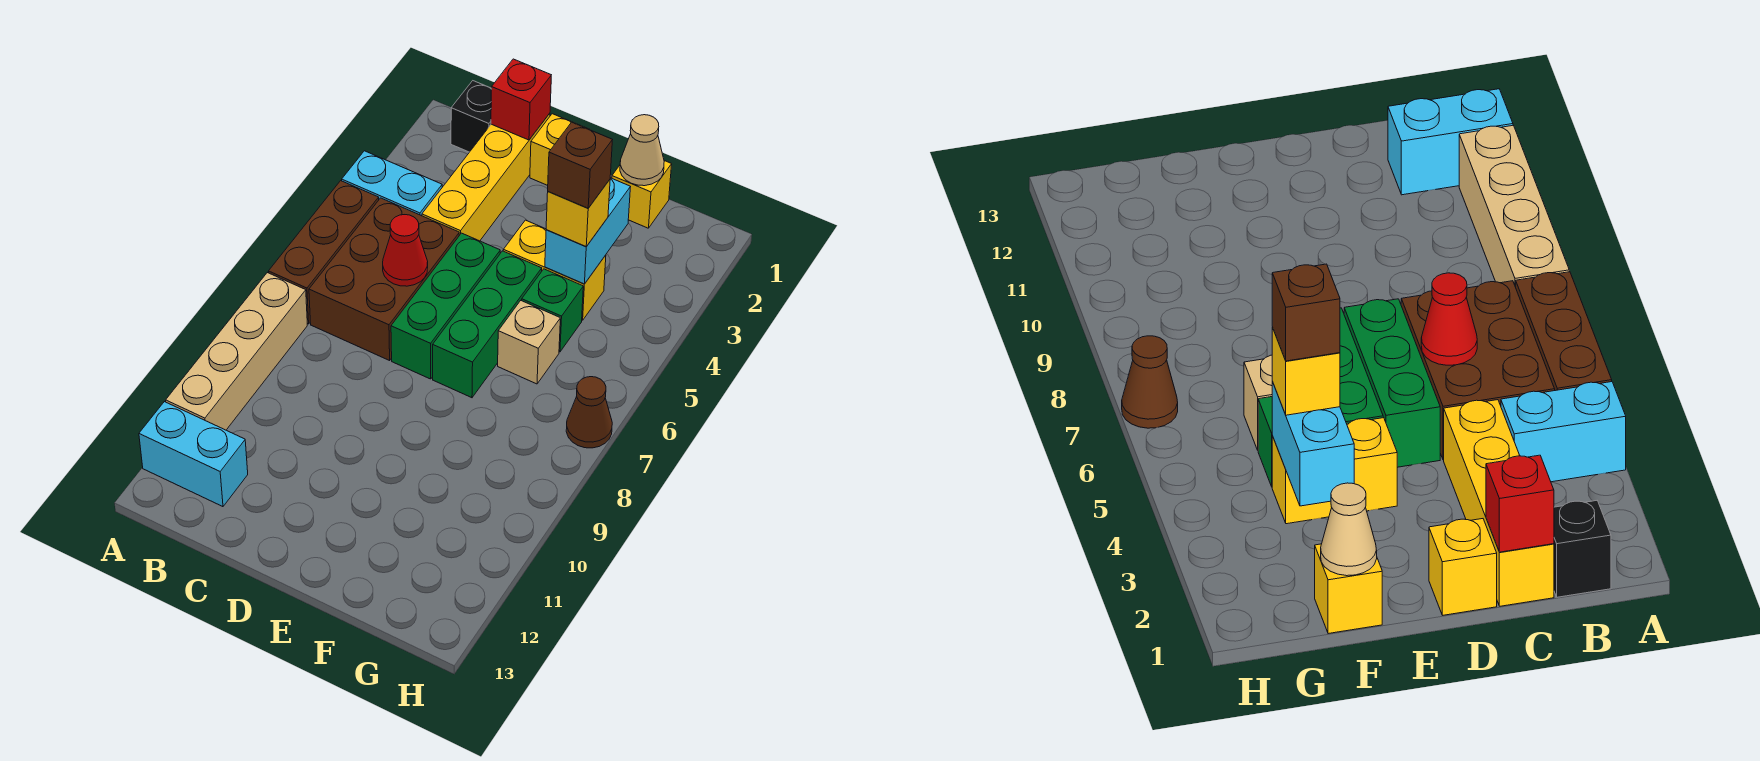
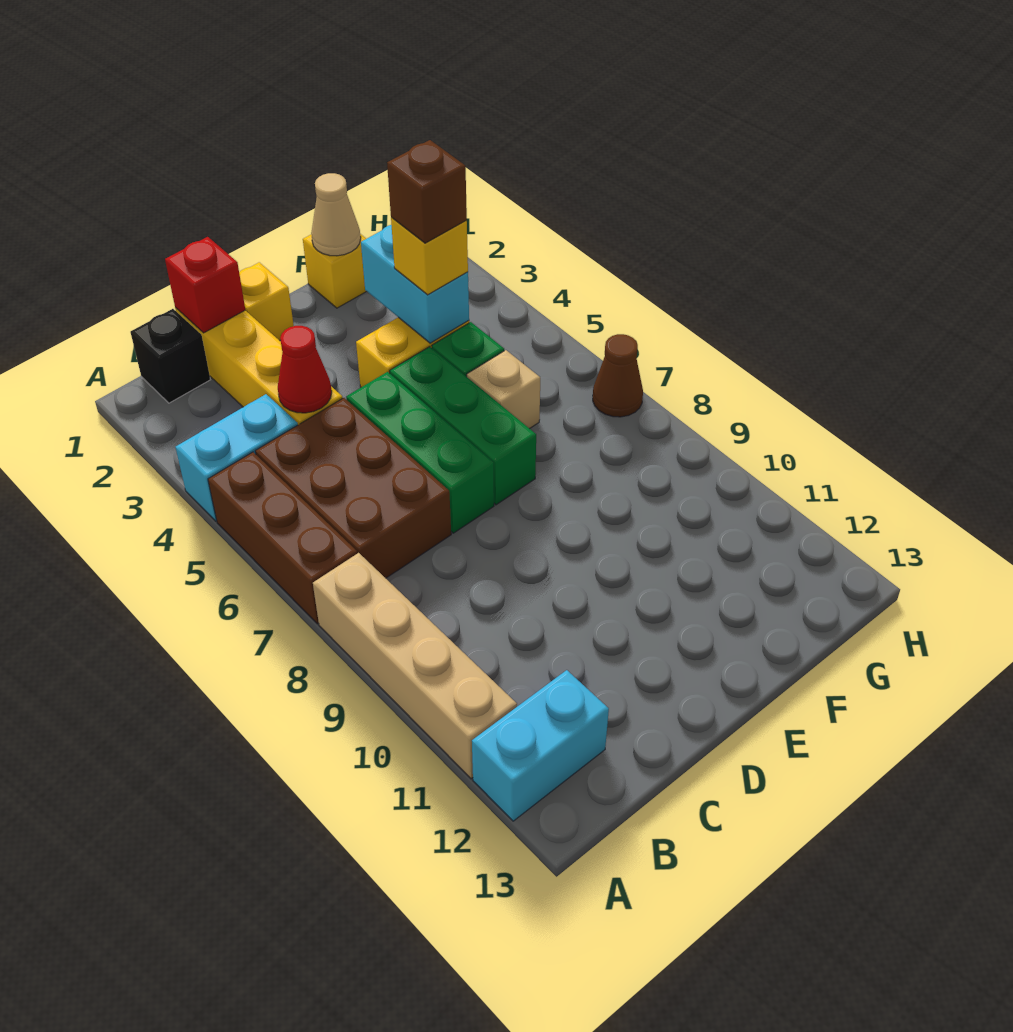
red 1x1 cone [383,215,428,286] -> red 1x1 cone moved to [278,326,332,413]

